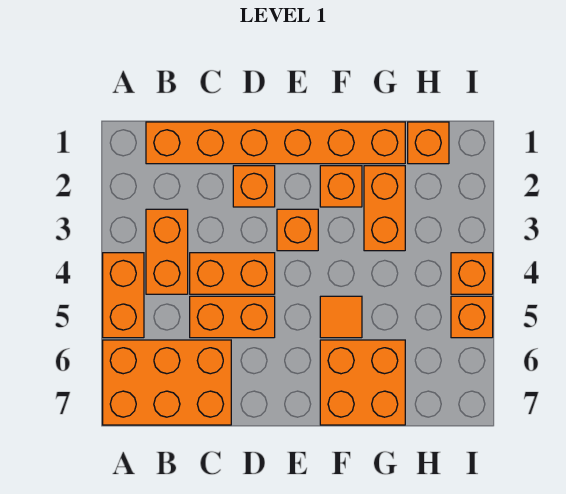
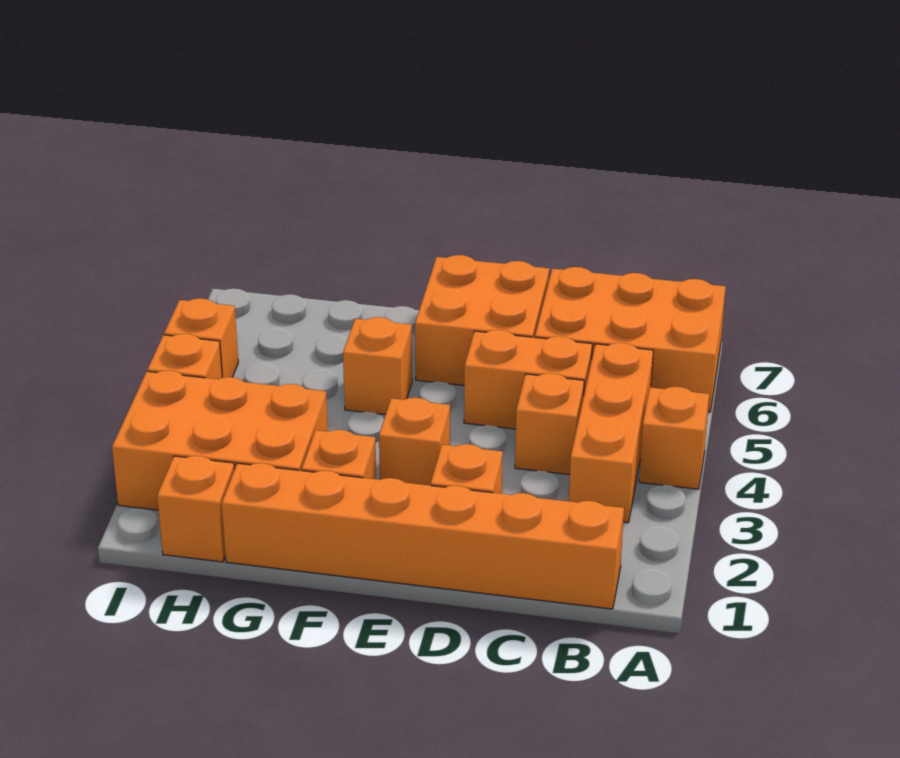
orange 1x2 brick [103,253,144,338] -> orange 1x1 brick [639,387,709,489]
orange 1x2 brick [146,209,188,294] -> orange 1x3 brick [569,343,653,523]
orange 1x2 brick [190,253,275,294] -> orange 1x1 brick [515,373,584,475]
orange 1x1 tile [320,296,362,338] -> orange 1x1 brick [343,317,412,415]
orange 2x2 brick [320,340,405,425] -> orange 2x2 brick moved to [415,255,549,385]
orange 1x2 brick [364,166,405,251] -> orange 2x3 brick [112,370,328,510]

